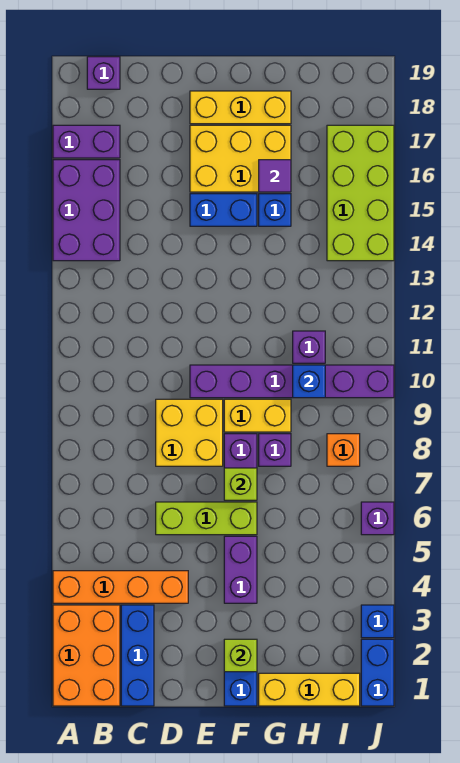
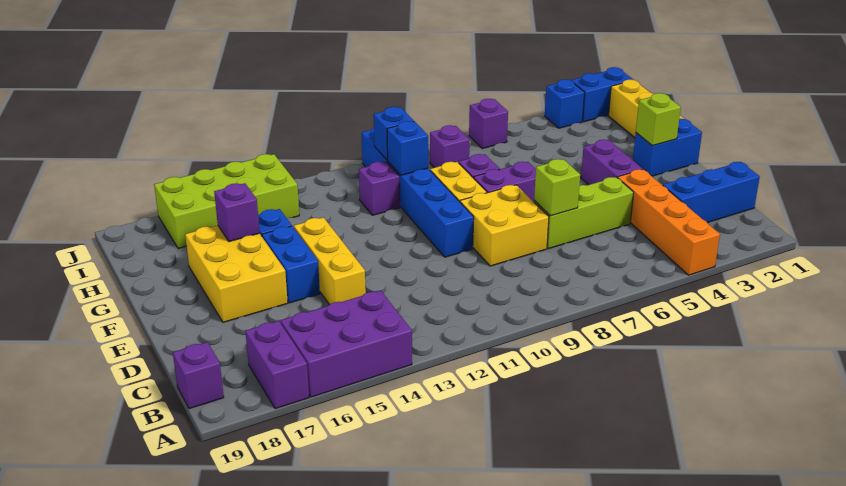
orange 2x3 brick [53,605,120,706] -> none
lime 1x3 brick [156,502,257,535] -> lime 1x3 brick turned to [534,177,634,249]
purple 1x6 brick [190,365,394,398] -> blue 1x6 brick [362,127,474,257]
yellow 1x3 brick [190,91,291,124] -> yellow 1x3 brick moved to [294,217,366,305]
purple 1x2 brick [224,536,257,603] -> purple 1x2 brick turned to [581,140,642,185]
lime 1x1 brick [224,468,257,500] -> lime 1x1 brick moved to [534,159,580,216]
purple 1x1 tile [259,160,291,192] -> purple 1x1 brick [214,183,260,242]
orange 1x1 brick [327,434,360,466] -> purple 1x1 brick [430,125,470,168]
none -> blue 1x1 brick [374,107,414,160]

